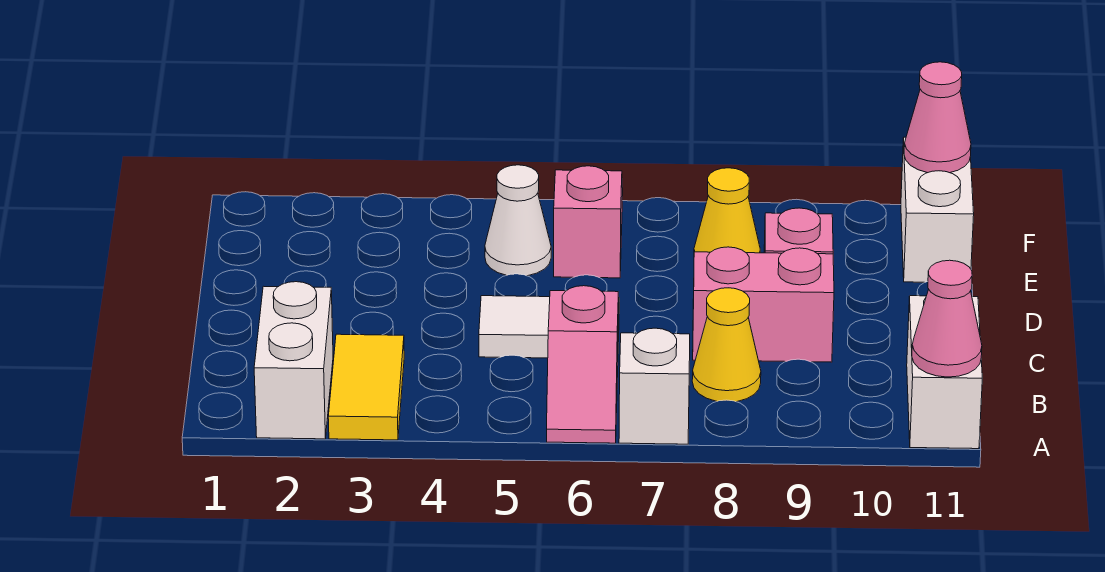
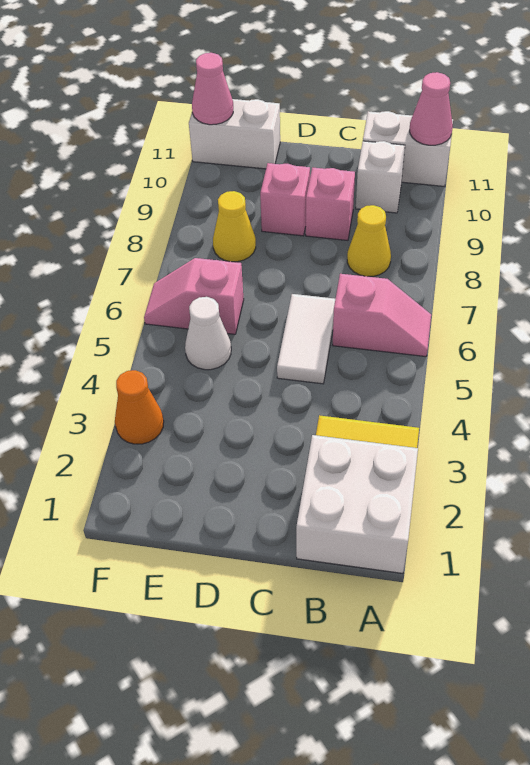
white 1x2 brick [254,282,333,439] -> white 2x2 brick [296,435,418,573]
white 1x1 brick [619,328,690,444] -> white 1x1 brick moved to [356,141,405,213]
pink 1x2 brick [693,247,834,362] -> pink 1x1 brick [306,168,355,240]
none -> orange 1x1 cone [115,370,164,444]

